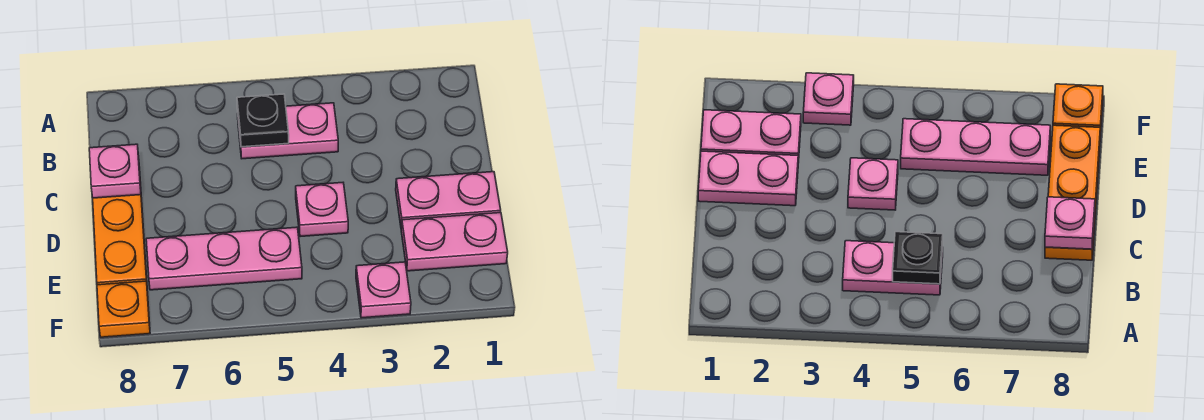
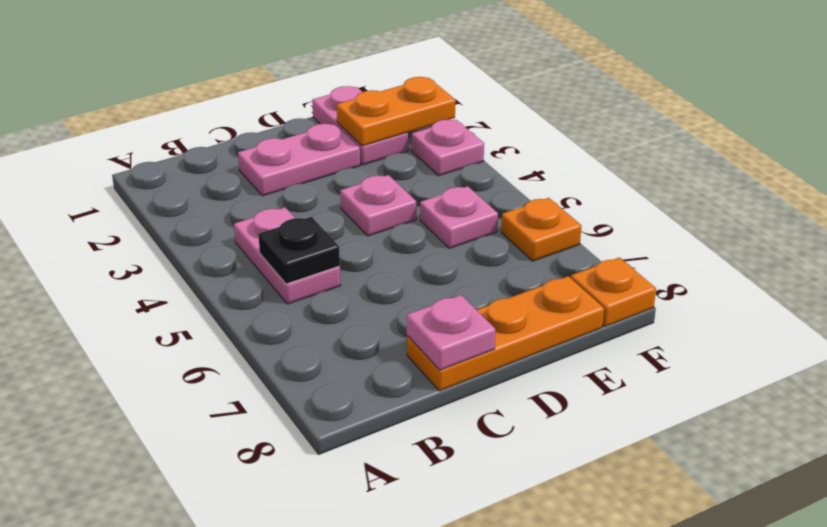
pink 1x2 plate [396,172,501,228] -> pink 1x2 plate turned to [238,124,360,196]
none -> orange 1x2 plate [337,77,455,146]
pink 1x3 plate [146,227,302,290] -> pink 1x1 plate [420,186,498,248]
none -> orange 1x1 plate [501,198,582,261]

